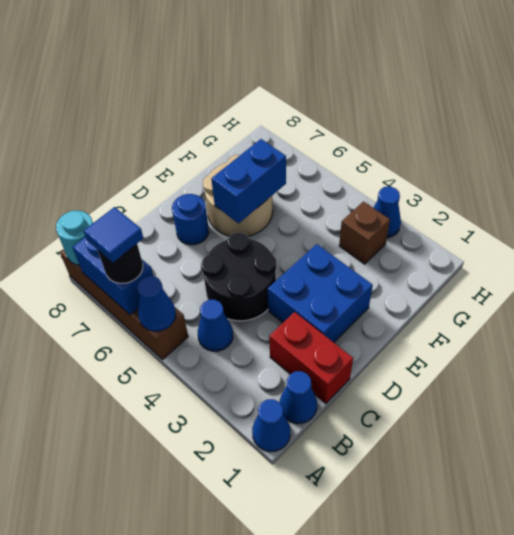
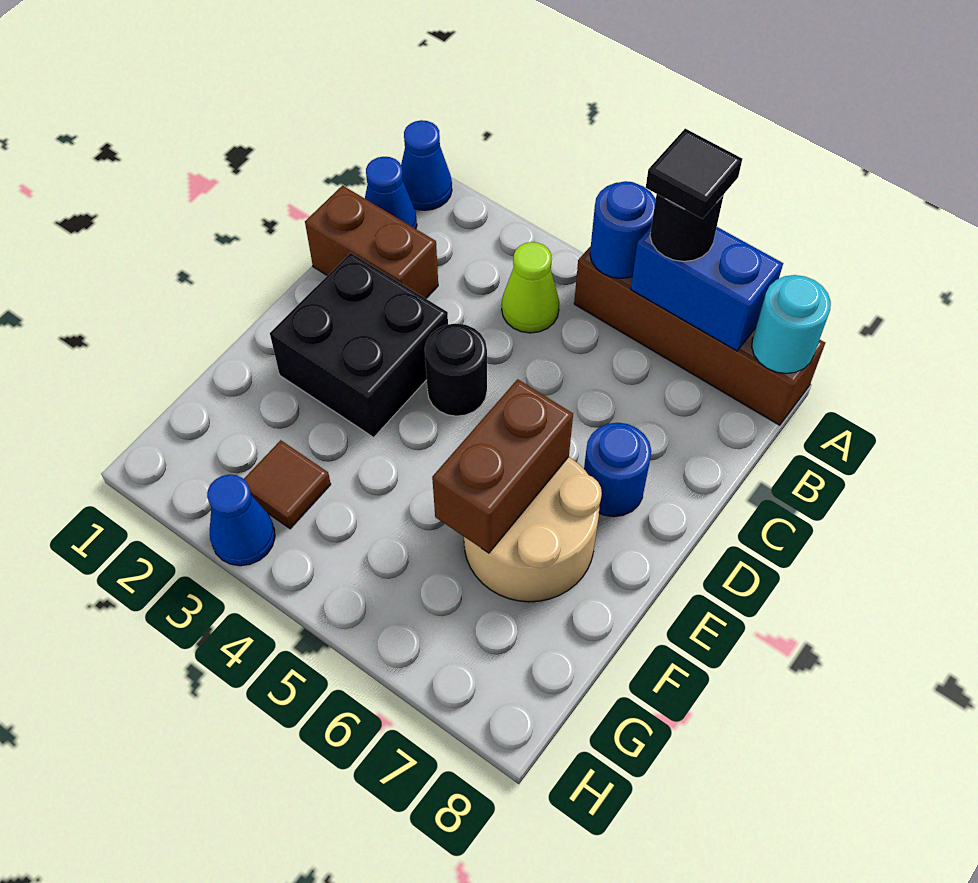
blue 1x1 cone [137,276,176,331] -> blue 1x1 round brick [590,181,656,278]
blue 1x1 tile [84,207,143,262] -> black 1x1 tile [646,129,742,219]
blue 1x1 cone [198,300,233,351] -> lime 1x1 cone [502,242,559,333]
red 1x2 brick [269,312,353,404] -> brown 1x2 brick [305,186,438,298]
black 2x2 round brick [201,232,276,321] -> black 1x1 round brick [425,324,487,416]
blue 2x2 brick [268,244,373,342] -> black 2x2 brick [270,253,448,437]
blue 1x2 brick [211,139,286,223] -> brown 1x2 brick [432,379,573,553]
brown 1x1 brick [339,202,390,264] -> brown 1x1 tile [244,440,331,529]

